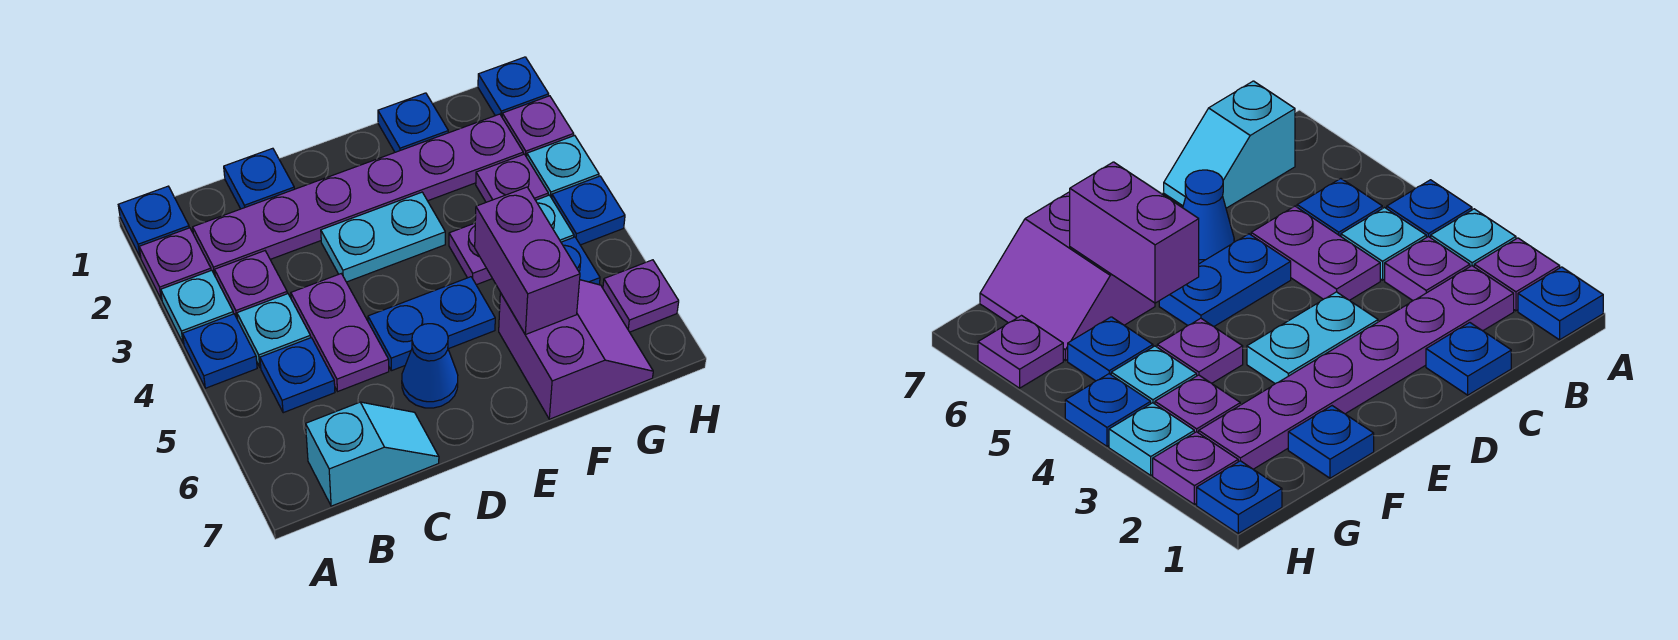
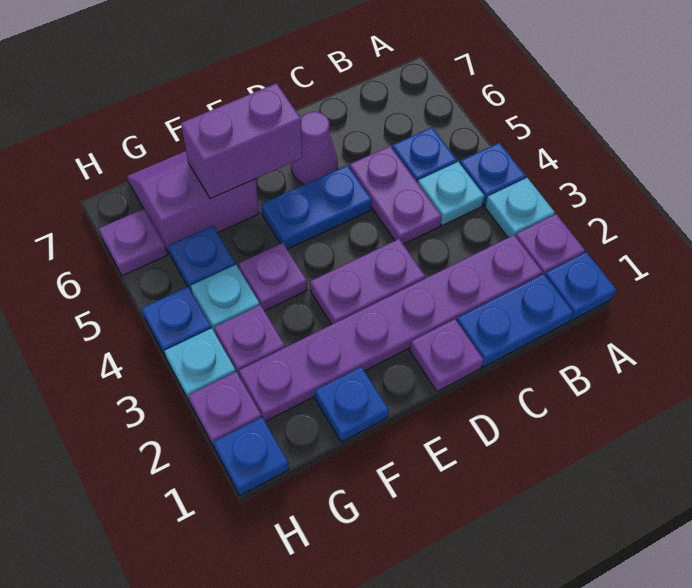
purple 1x1 plate [215,251,287,320] -> purple 1x1 plate moved to [410,319,483,391]
cyan 1x2 slope [306,402,439,506] -> none
blue 1x1 plate [224,148,294,209] -> blue 1x2 plate [457,274,573,367]
cyan 1x2 plate [321,192,445,282] -> purple 1x2 plate [310,239,425,325]
blue 1x1 cone [402,324,458,408] -> purple 1x1 cone [291,112,338,184]
purple 1x2 brick [475,187,580,335] -> purple 1x2 brick turned to [181,83,302,199]
purple 2x2 slope [499,280,653,419] -> purple 2x2 slope turned to [127,151,259,254]

